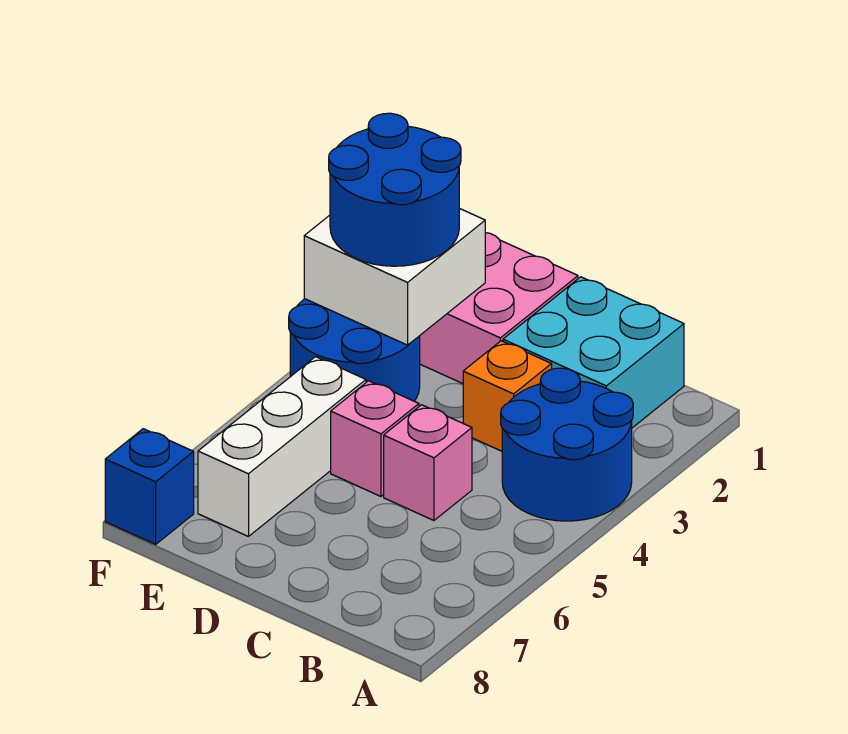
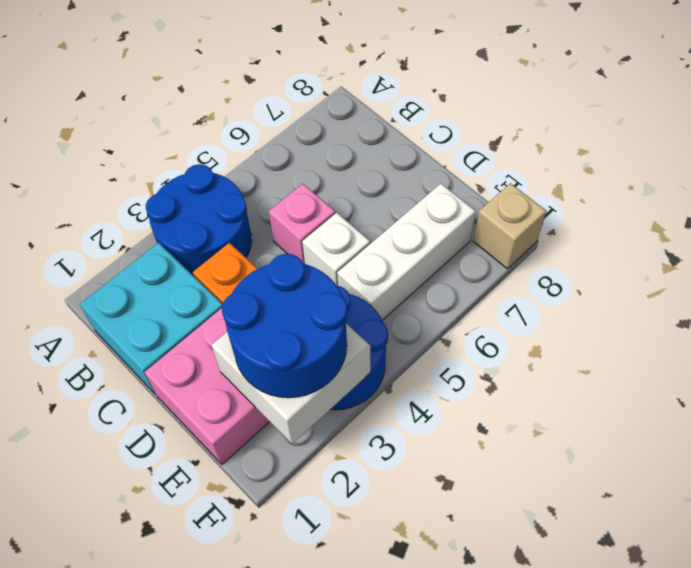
pink 1x1 brick [331,381,419,496] -> white 1x1 brick [302,213,370,286]
blue 1x1 brick [105,429,194,544] -> tan 1x1 brick [474,183,546,269]

